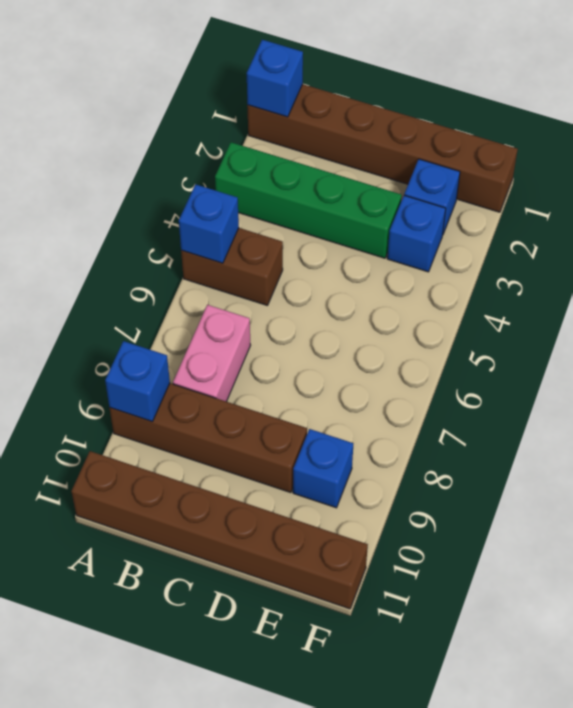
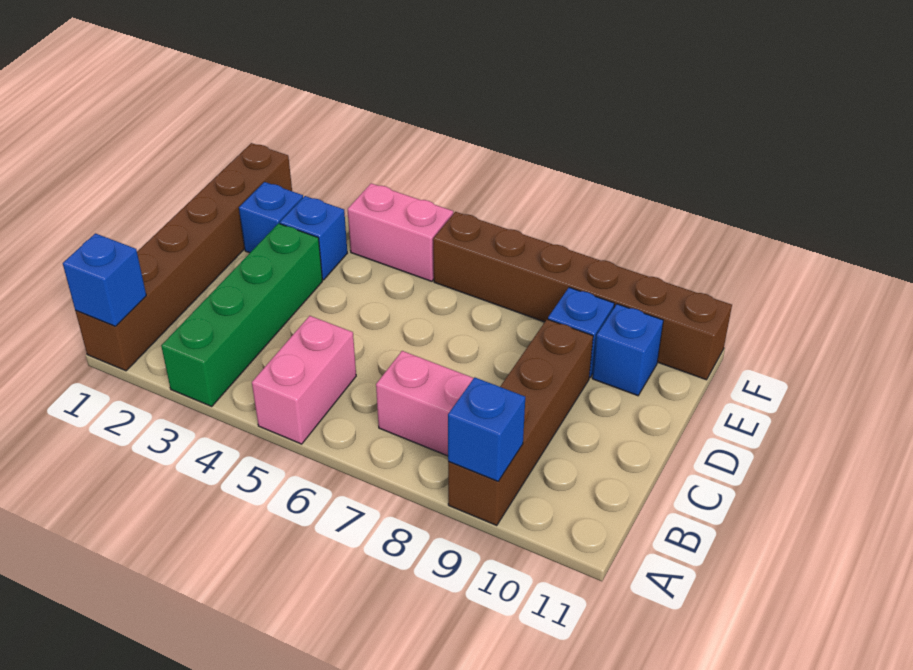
brown 1x2 brick [181,228,283,305] -> pink 1x2 brick [252,316,356,444]
blue 1x1 brick [179,184,239,263] -> blue 1x1 brick moved to [592,304,663,396]
brown 1x6 brick [71,451,368,609] -> brown 1x6 brick turned to [433,212,732,380]
none -> pink 1x2 brick [348,183,453,281]

